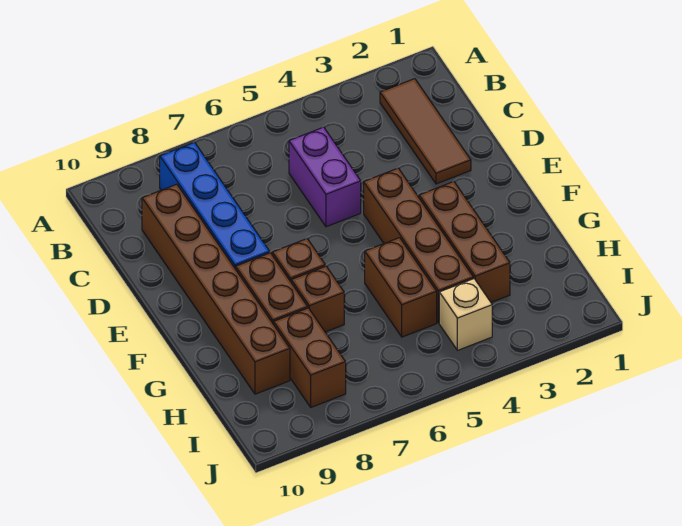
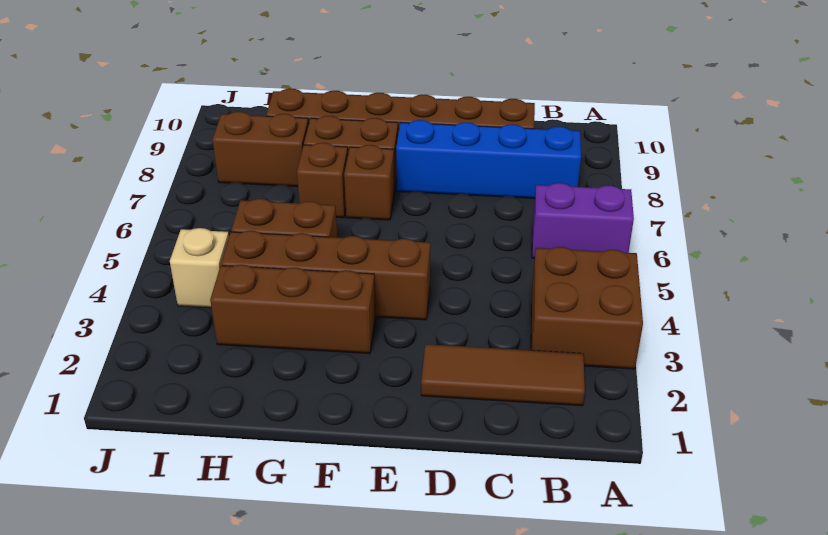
none -> brown 2x2 brick [531,247,643,369]
purple 1x2 brick [289,127,361,227] -> purple 1x2 brick moved to [532,183,634,258]

